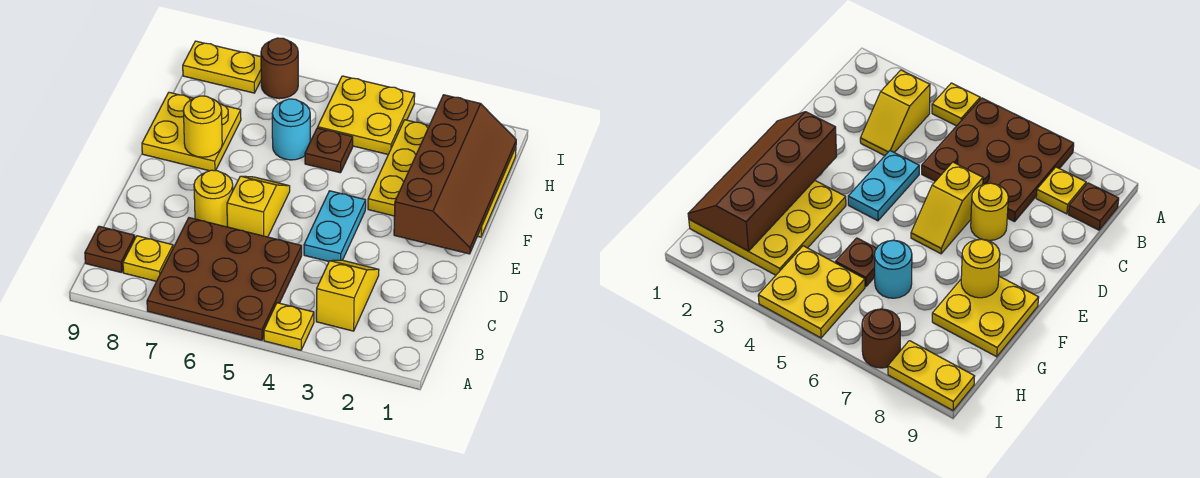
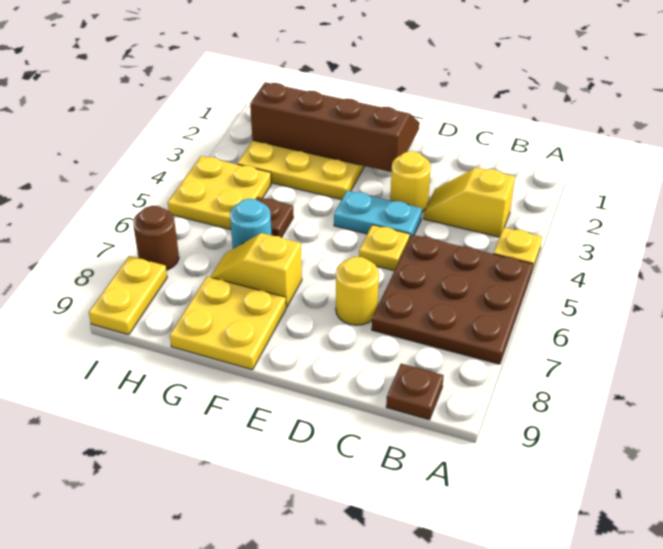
yellow 1x1 plate [123,236,173,281] -> yellow 1x1 plate moved to [359,225,410,271]
yellow 1x2 slope [227,176,290,237] -> yellow 1x2 slope moved to [211,233,302,308]
yellow 1x1 round brick [183,96,222,157] -> yellow 1x1 round brick moved to [390,151,431,212]

